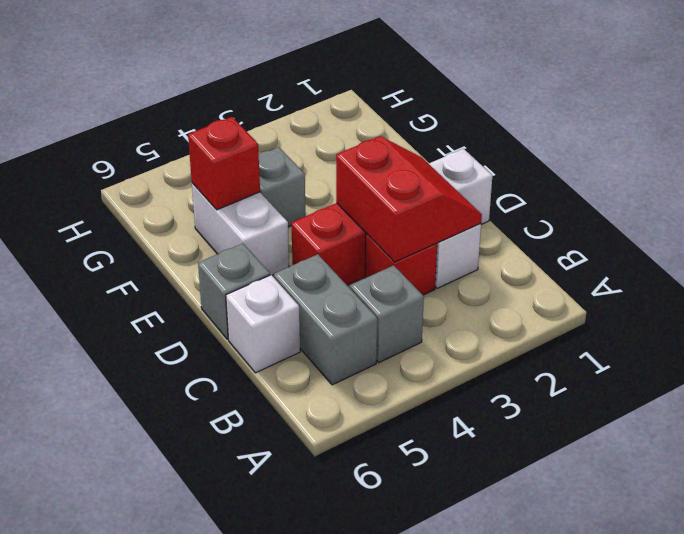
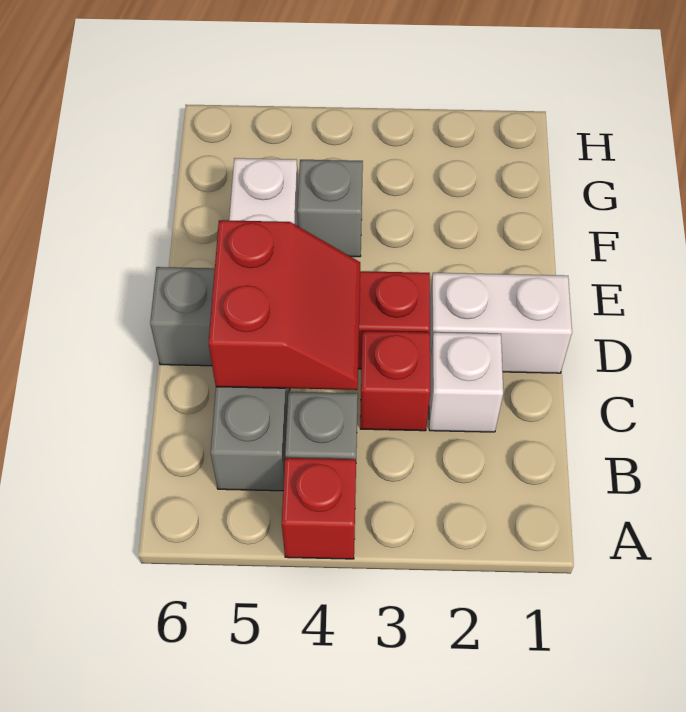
red 2x2 slope [336,136,482,262] -> red 2x2 slope moved to [209,220,360,390]
white 1x1 brick [226,275,300,373] -> none
red 1x1 brick [188,117,260,210] -> red 1x1 brick moved to [282,458,356,559]

